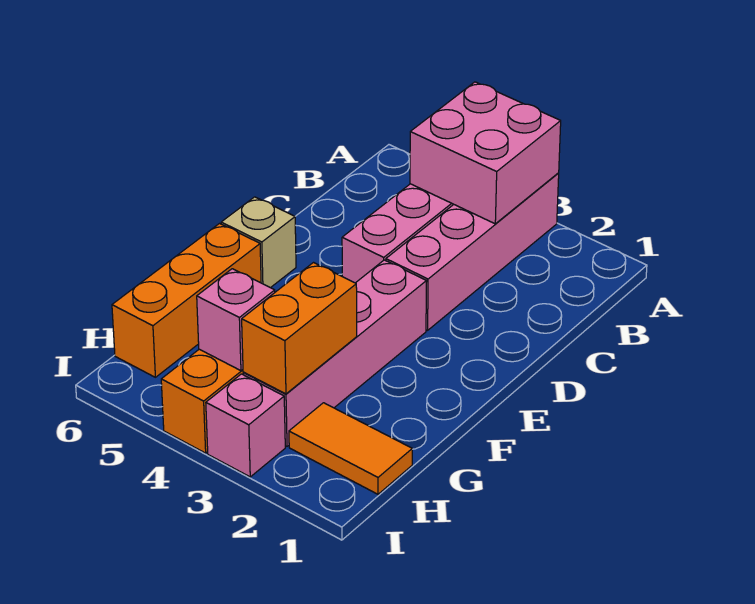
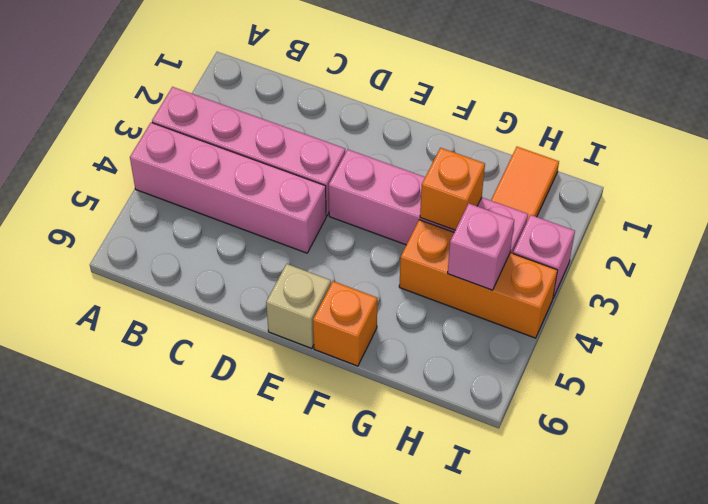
pink 2x2 brick [410,82,561,224] -> none
orange 1x3 brick [112,224,261,377] -> orange 1x1 brick [313,281,377,366]
orange 1x2 brick [242,263,357,394] -> orange 1x1 brick [420,148,485,230]

